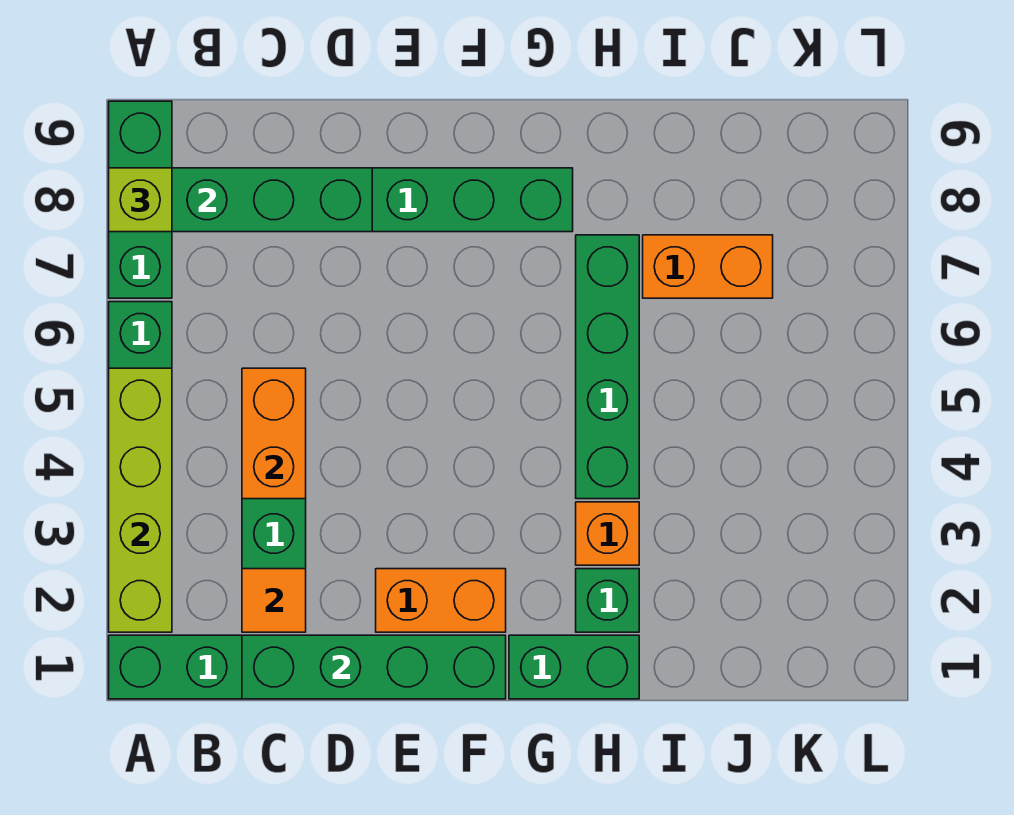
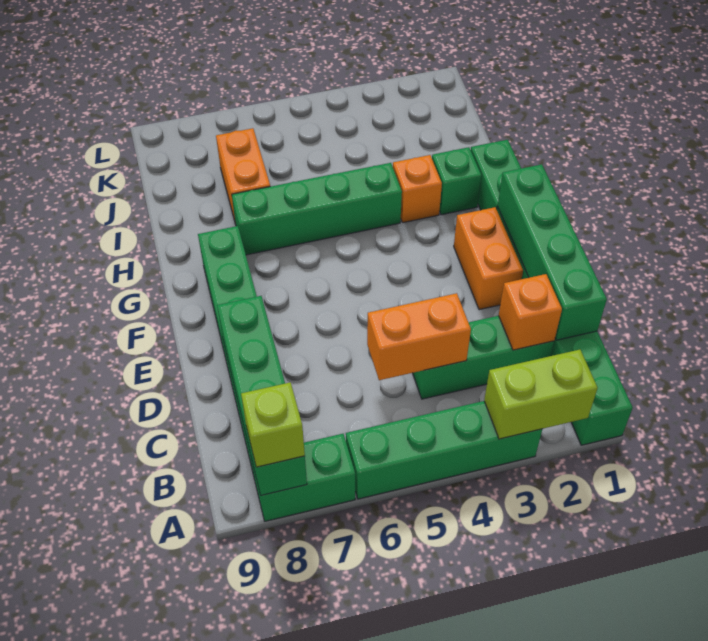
lime 1x4 brick [109,368,172,632] -> lime 1x2 brick [484,350,598,439]
green 1x3 brick [109,101,172,298] -> green 1x2 brick [251,434,355,521]
orange 1x1 tile [242,569,306,632] -> orange 1x1 brick [499,274,562,350]

